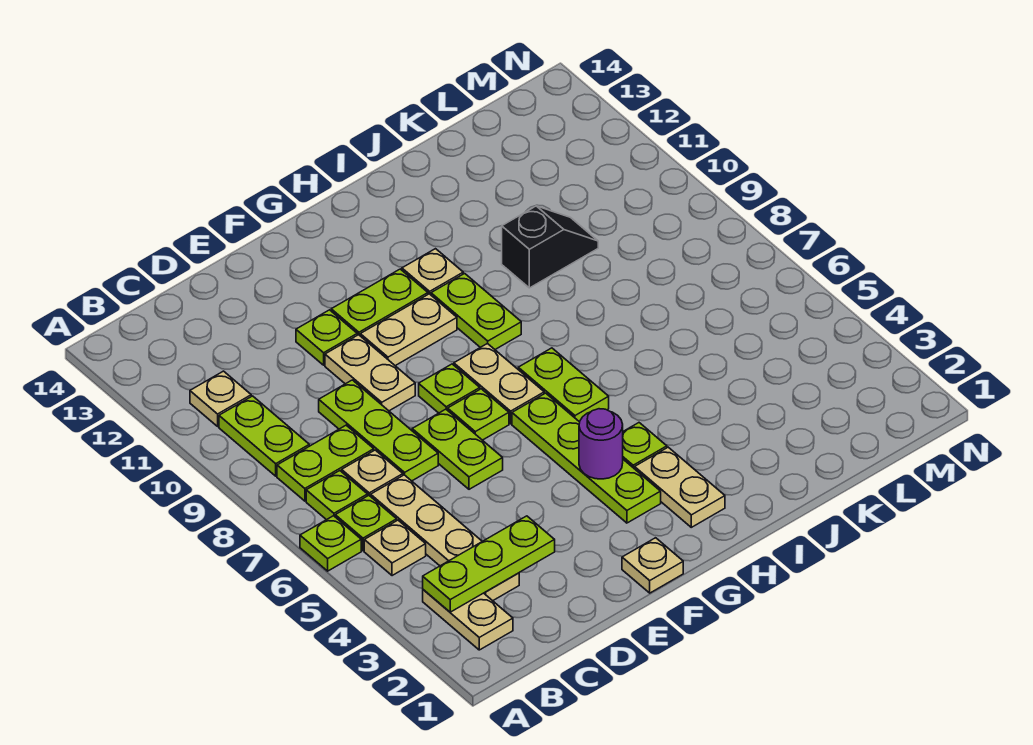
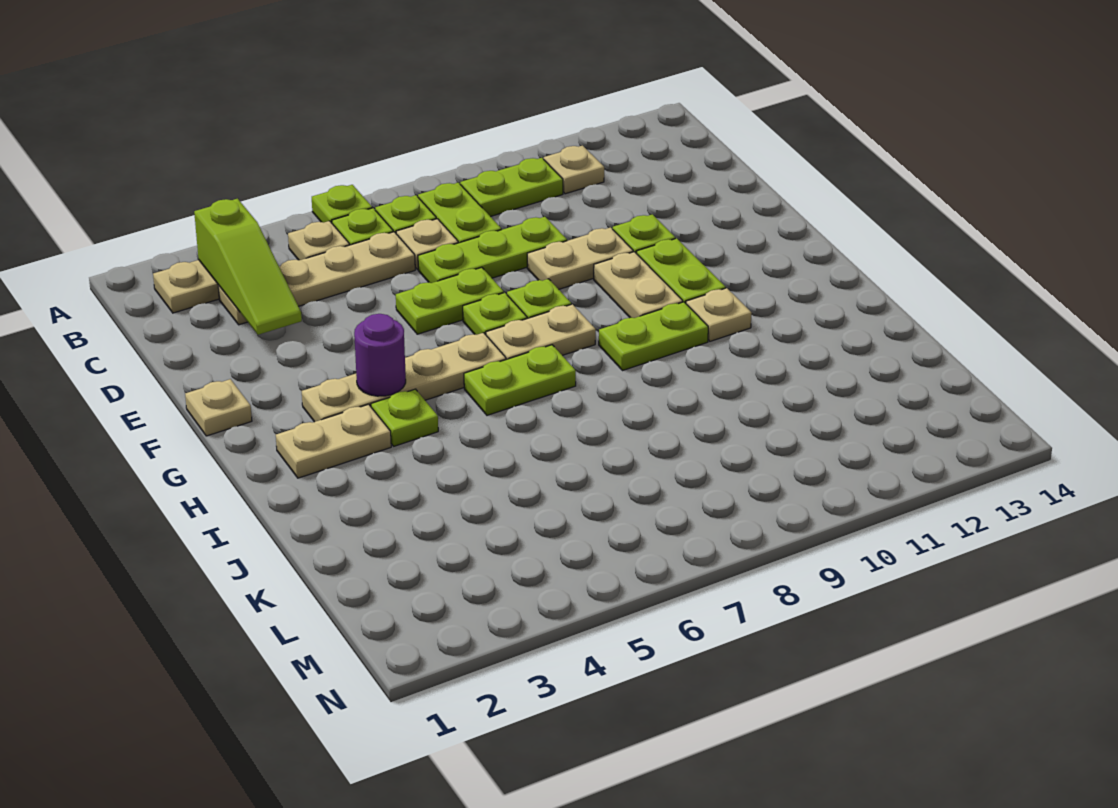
lime 1x3 plate [423,516,555,612] -> lime 1x3 slope [194,199,302,335]
lime 1x4 plate [512,393,661,523] -> tan 1x4 plate [302,333,506,422]
black 1x2 slope [502,206,598,288] -> none

